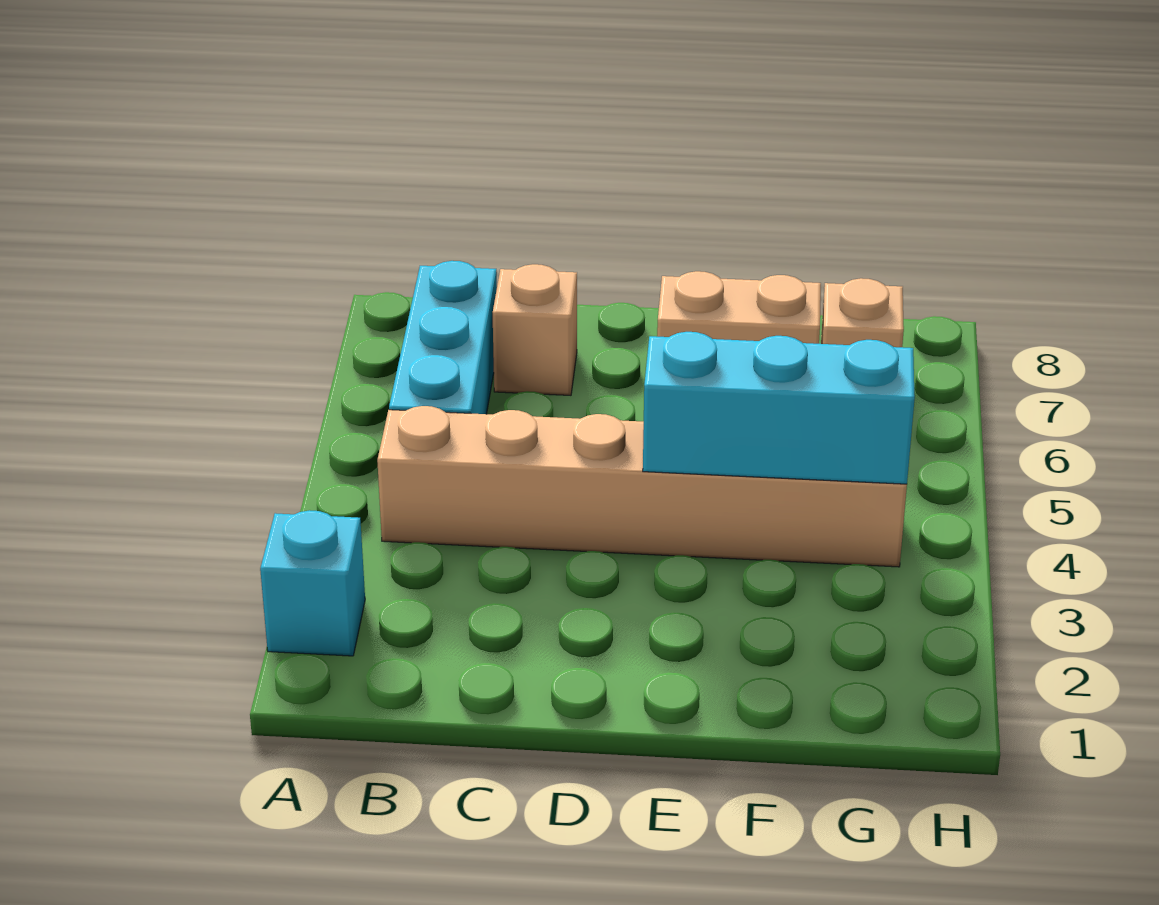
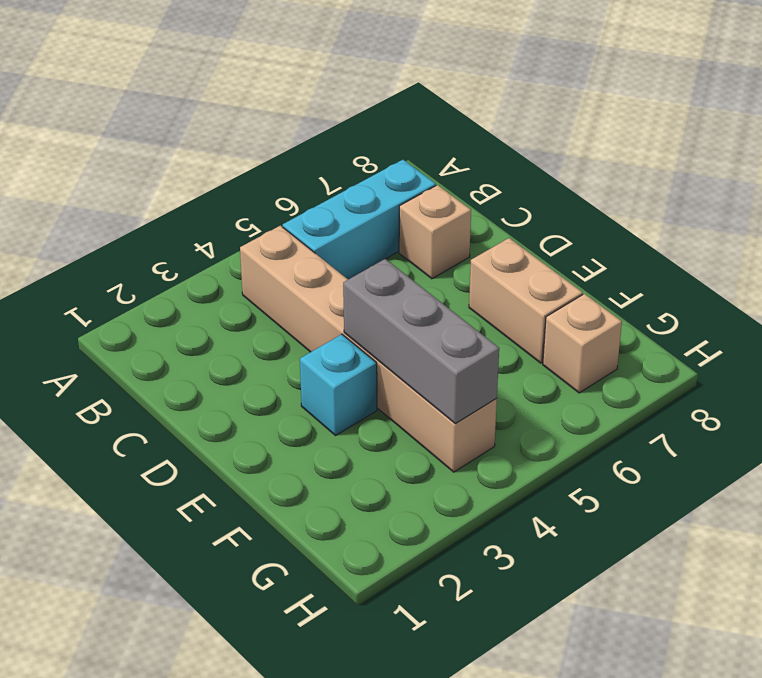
cyan 1x1 brick [260,510,365,656] -> cyan 1x1 brick moved to [300,334,377,436]
cyan 1x3 brick [643,332,915,484] -> grey 1x3 brick [343,259,499,423]

